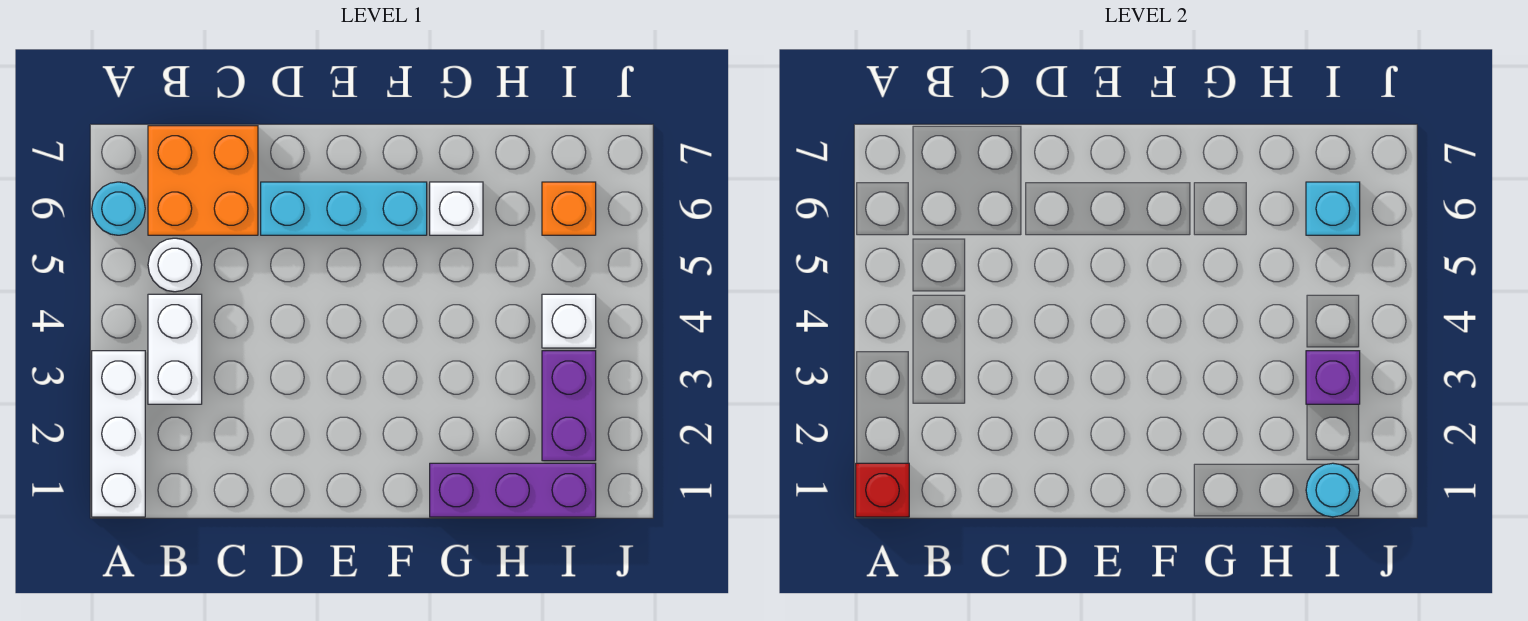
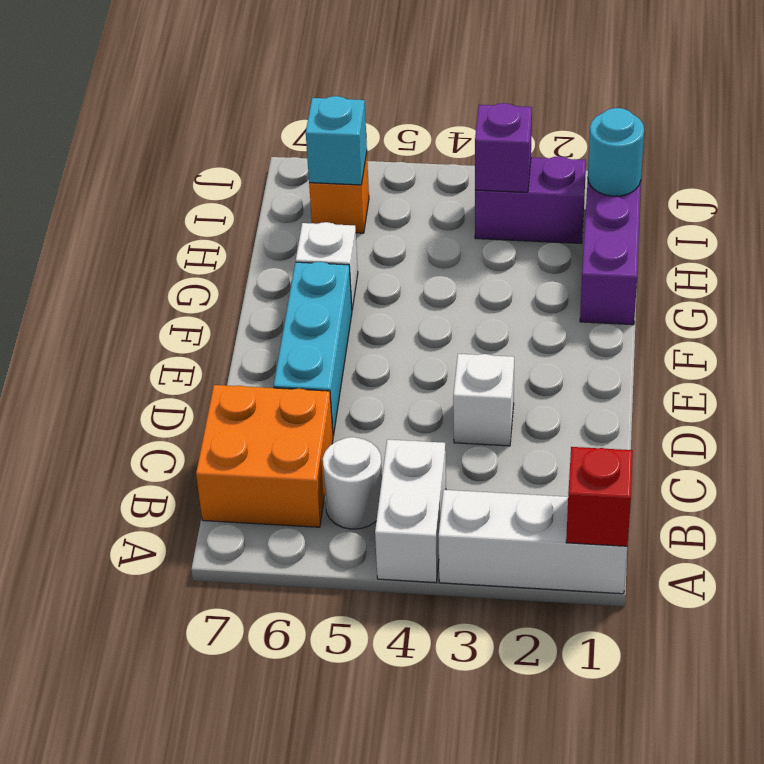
cyan 1x1 round brick [92,182,145,235] -> none
white 1x2 brick [148,294,202,404] -> white 1x2 brick turned to [375,439,446,583]
white 1x1 brick [542,294,596,348] -> white 1x1 brick moved to [453,354,514,446]

